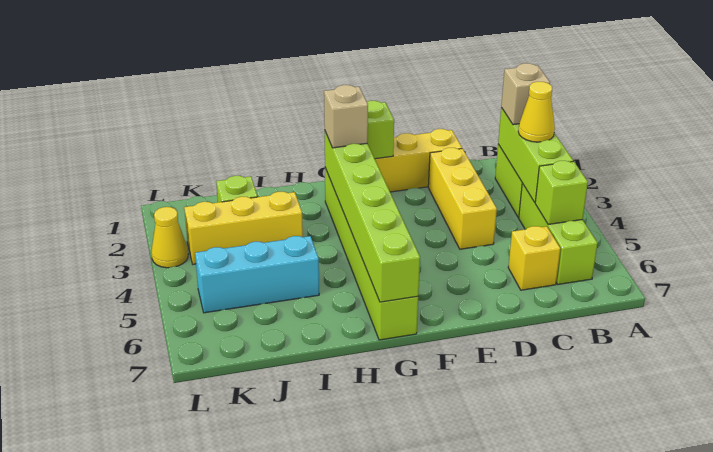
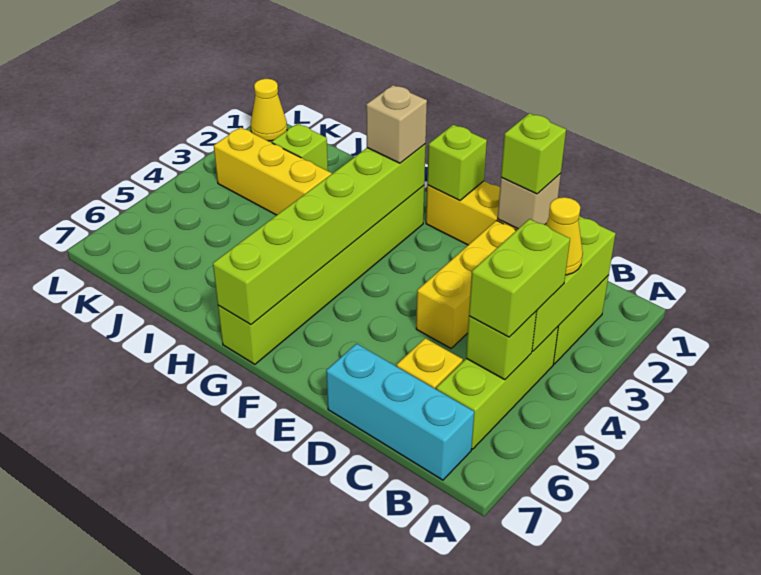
tan 1x1 brick [501,63,550,125] -> tan 1x1 brick moved to [498,174,561,229]
none -> lime 1x2 brick [469,219,570,337]
none -> lime 1x1 brick [501,113,566,194]
cyan 1x3 brick [195,236,319,313] -> cyan 1x3 brick moved to [326,344,474,480]
yellow 1x1 cone [151,207,188,268] -> yellow 1x1 cone moved to [251,79,287,141]

